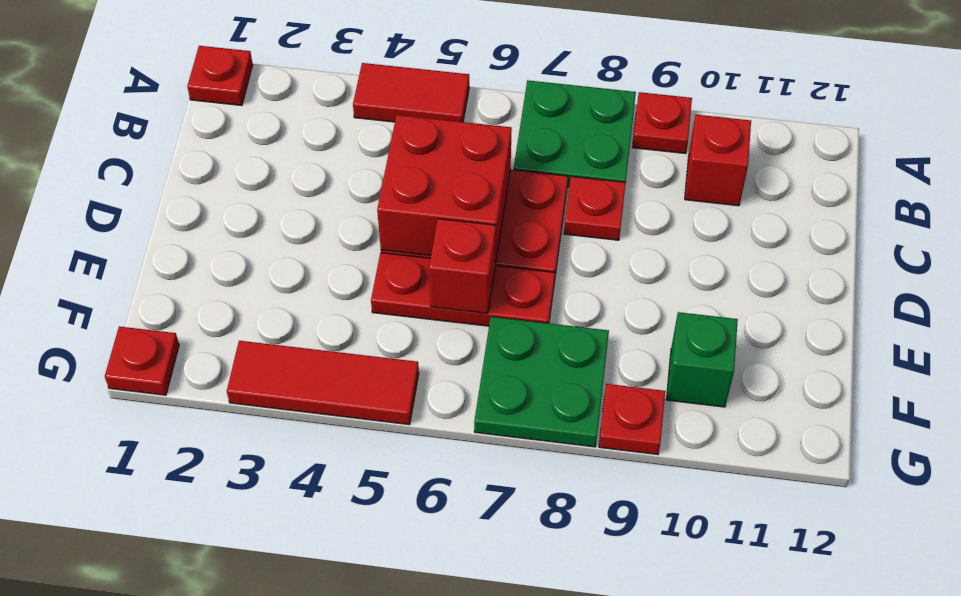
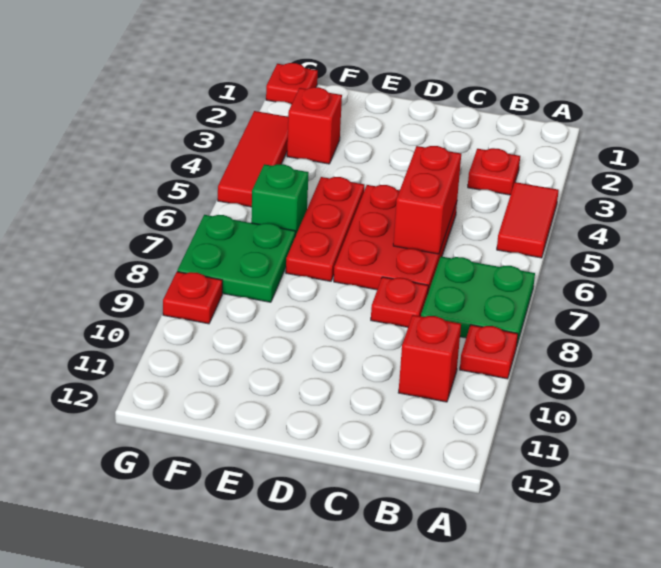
red 1x1 plate [187,46,253,106] -> red 1x1 plate moved to [468,148,520,195]
red 2x2 brick [377,115,512,259] -> red 1x2 brick [393,146,461,254]
red 1x1 brick [429,219,496,313] -> red 1x1 brick moved to [287,87,342,164]
green 1x1 brick [666,312,738,407] -> green 1x1 brick moved to [251,164,309,236]

